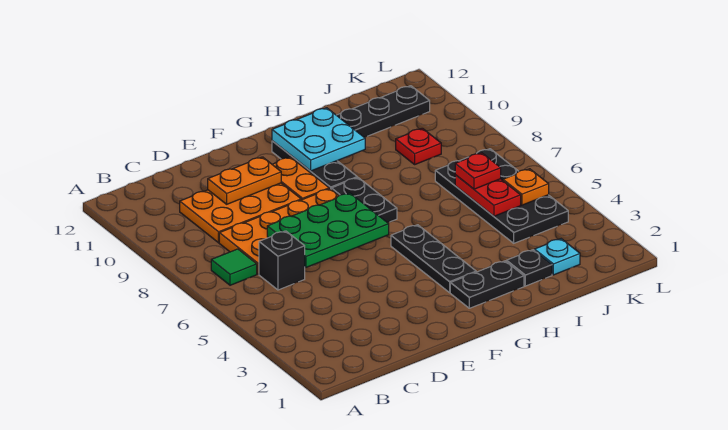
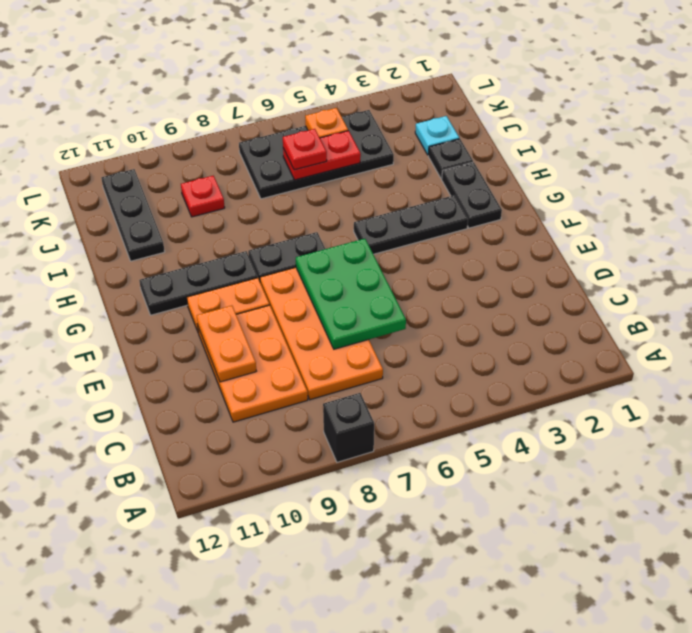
green 1x1 tile [211,249,257,285] -> none
black 1x1 brick [259,231,305,290] -> black 1x1 brick moved to [323,393,374,462]
cyan 2x2 plate [272,108,365,171] -> none

